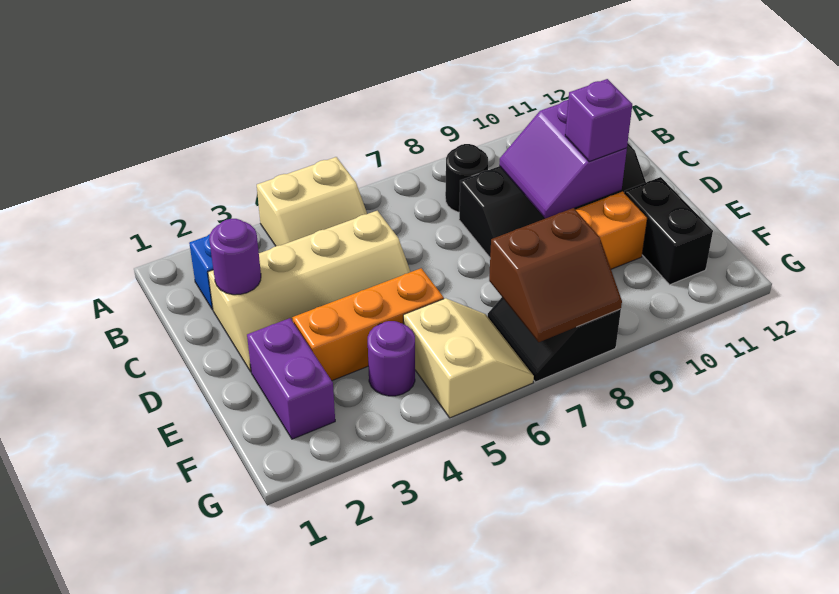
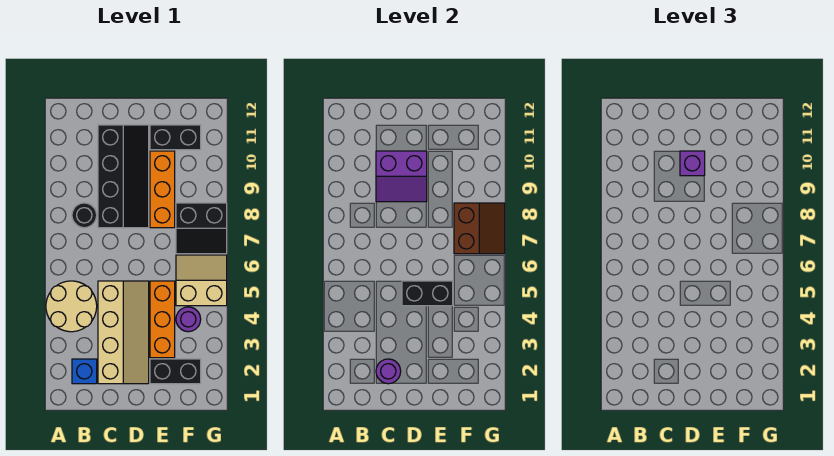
tan 2x2 slope [257,157,367,246] -> tan 2x2 round brick [46,281,97,332]
none -> black 1x2 brick [402,281,453,306]
purple 1x2 brick [247,318,335,439] -> black 1x2 brick [150,359,201,384]

